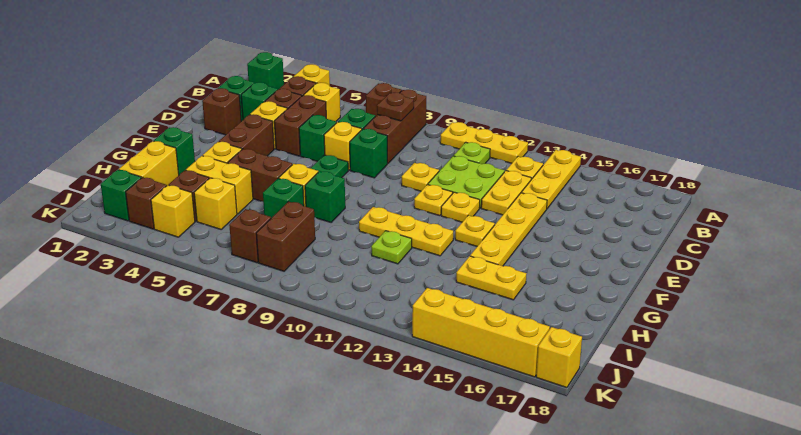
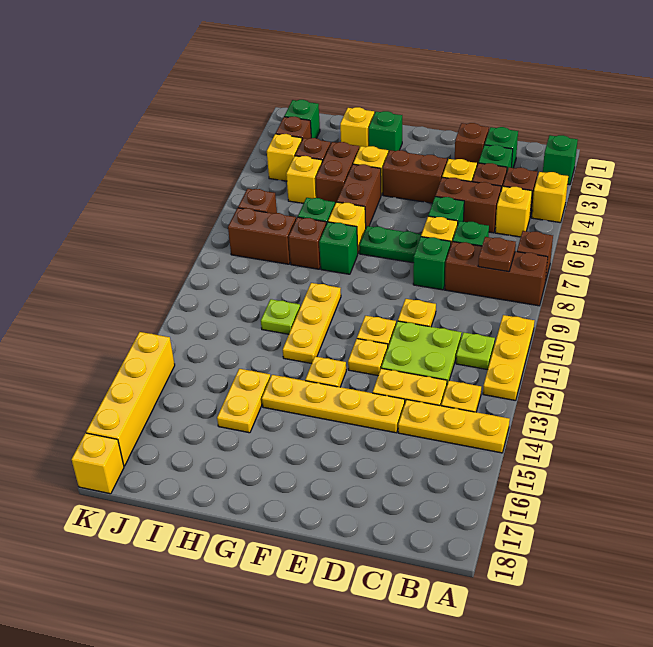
yellow 1x2 brick [119,141,179,185] -> yellow 1x1 brick [340,107,374,148]
yellow 1x2 brick [186,156,253,214] -> brown 1x2 brick [316,142,359,204]
none -> brown 1x1 brick [289,217,326,269]

